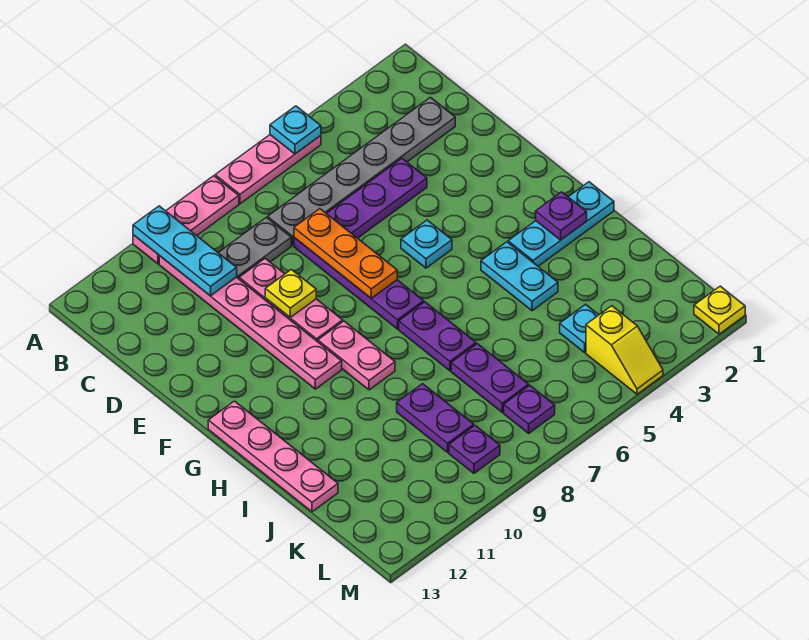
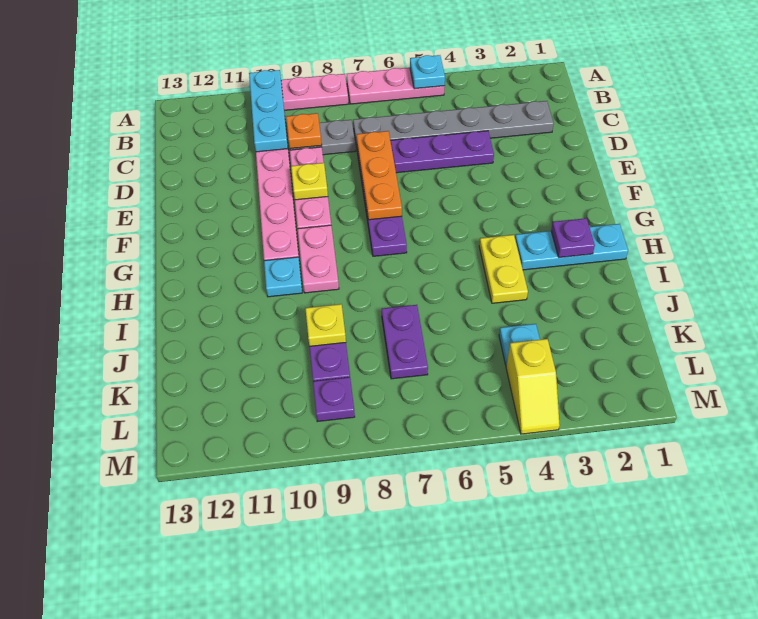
none -> orange 1x1 plate [286,113,322,149]
cyan 1x1 plate [401,220,452,268] -> cyan 1x1 plate moved to [264,257,302,297]
pink 1x4 plate [208,401,338,512] -> none
cyan 1x2 plate [481,242,558,311] -> yellow 1x2 plate [479,235,528,303]
purple 1x2 plate [399,302,476,371] -> none
purple 1x1 plate [504,385,555,433] -> none
yellow 1x1 plate [694,286,745,334] -> yellow 1x1 plate moved to [305,304,346,346]

